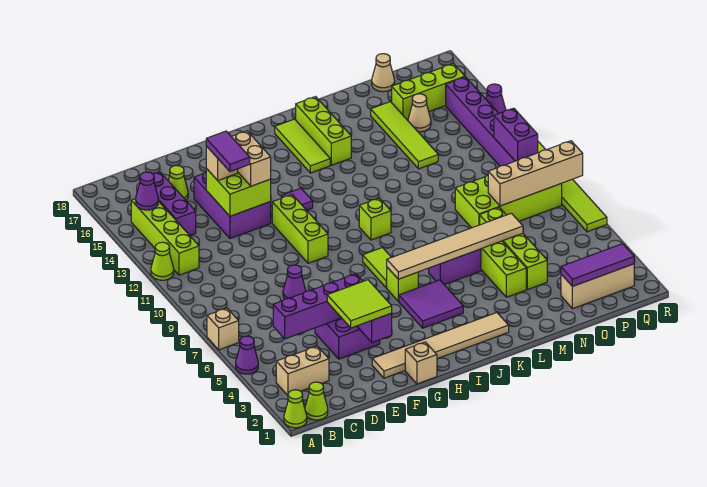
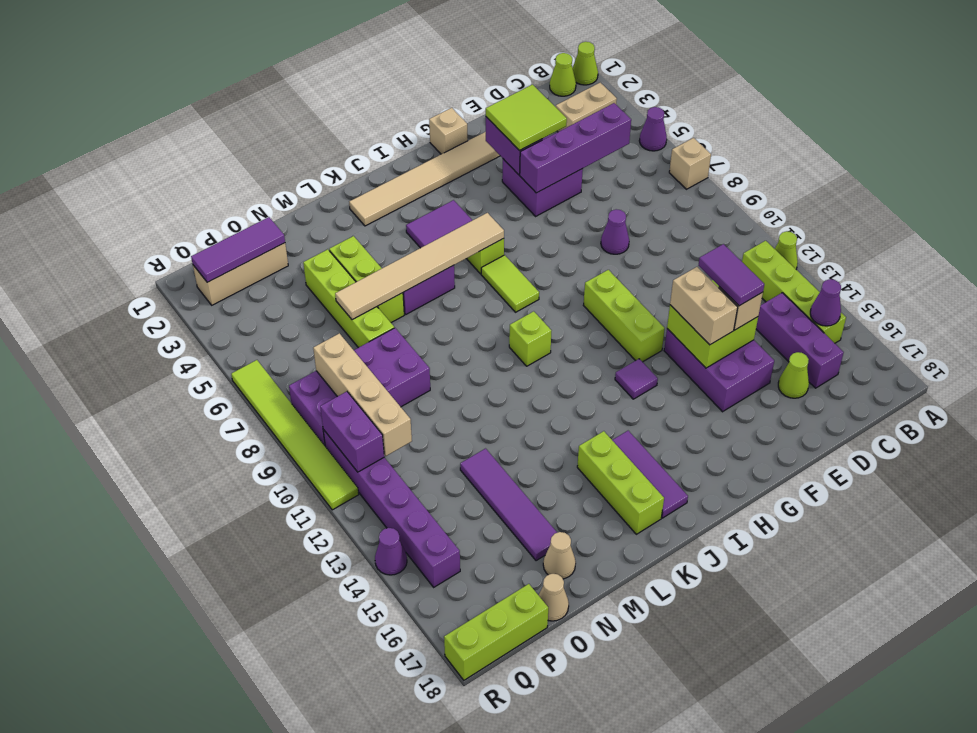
lime 1x3 tile [275,119,330,173] -> purple 1x3 tile [612,431,688,518]
lime 2x4 brick [455,175,562,228] -> purple 2x4 brick [289,328,430,445]
lime 1x4 tile [371,102,438,169] -> purple 1x4 tile [460,449,557,561]
tan 1x4 brick [488,141,583,206] -> tan 1x4 brick turned to [313,333,412,456]
tan 1x1 cone [408,94,431,132] -> tan 1x1 cone moved to [543,532,576,579]
lime 1x3 brick [392,64,465,119] -> lime 1x3 brick moved to [444,584,548,680]

